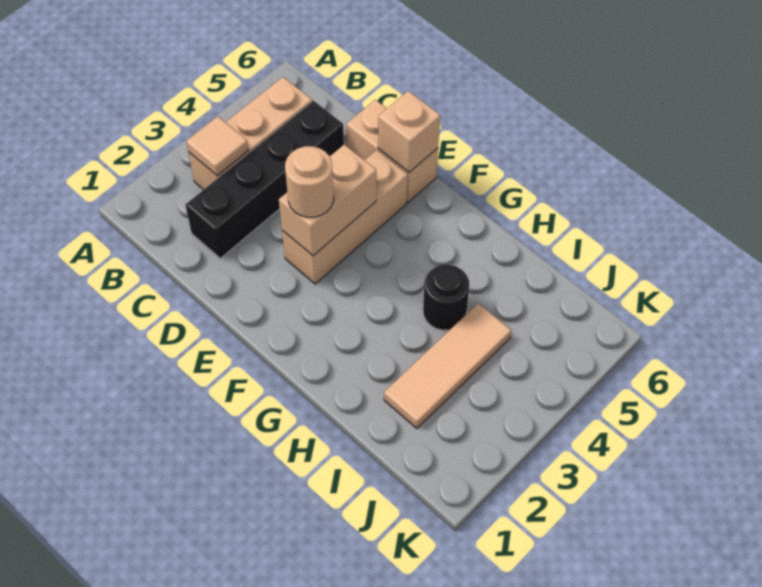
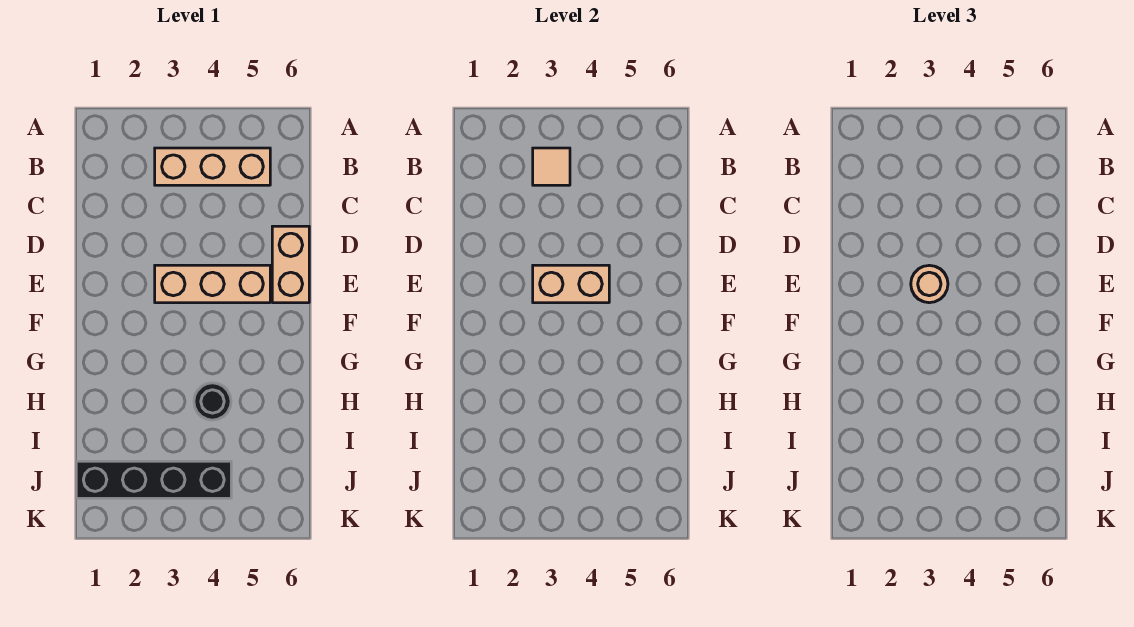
black 1x4 brick [186,101,344,258] -> black 1x4 brick moved to [76,461,231,498]
tan 1x1 brick [378,91,440,172] -> none
tan 1x3 tile [384,304,511,428] -> none

